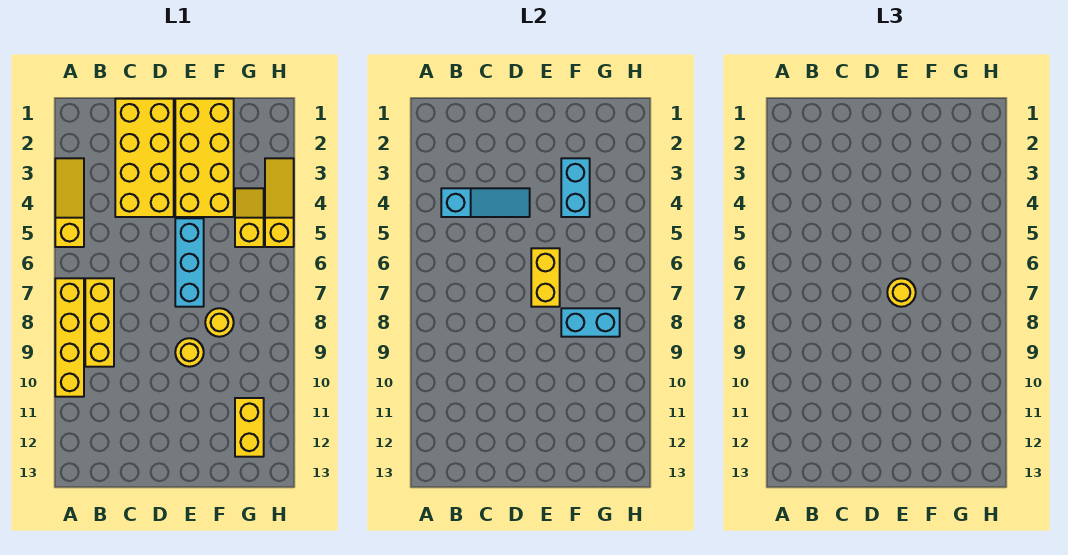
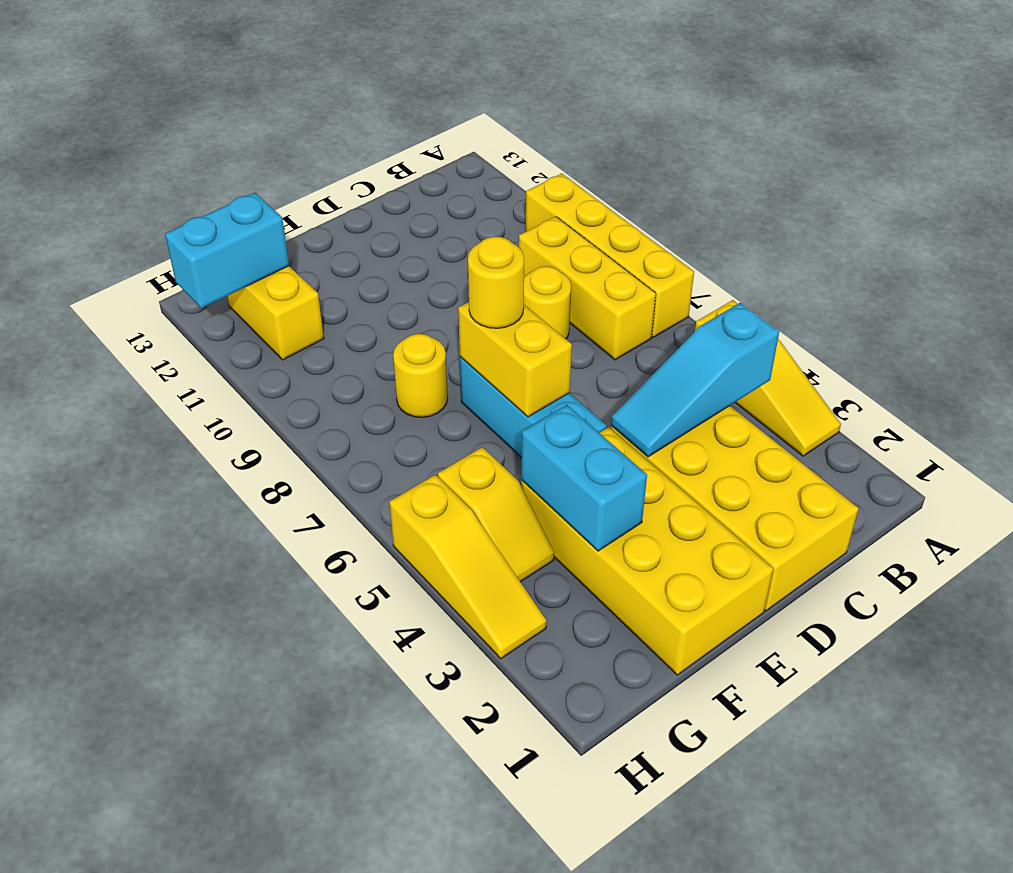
yellow 1x1 round brick [175,338,204,367] -> yellow 1x1 round brick moved to [524,266,571,339]
cyan 1x2 brick [561,308,620,337] -> cyan 1x2 brick moved to [165,193,289,308]

